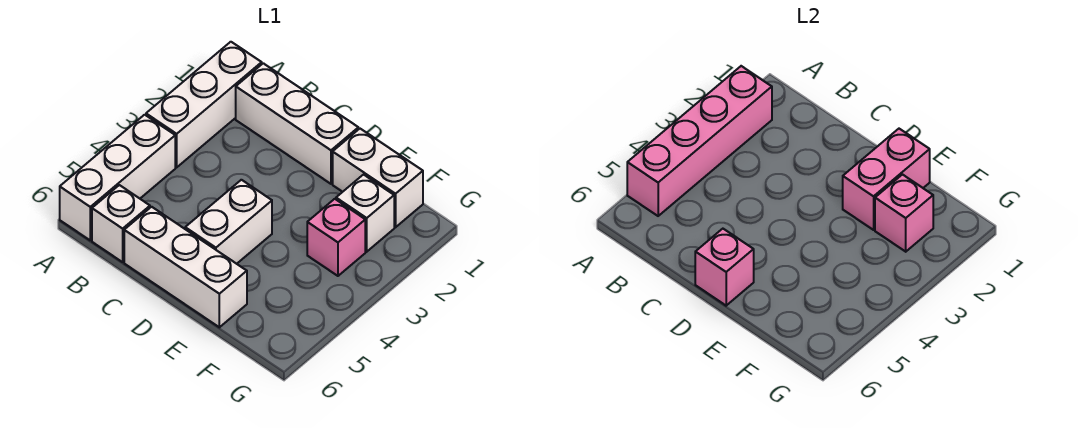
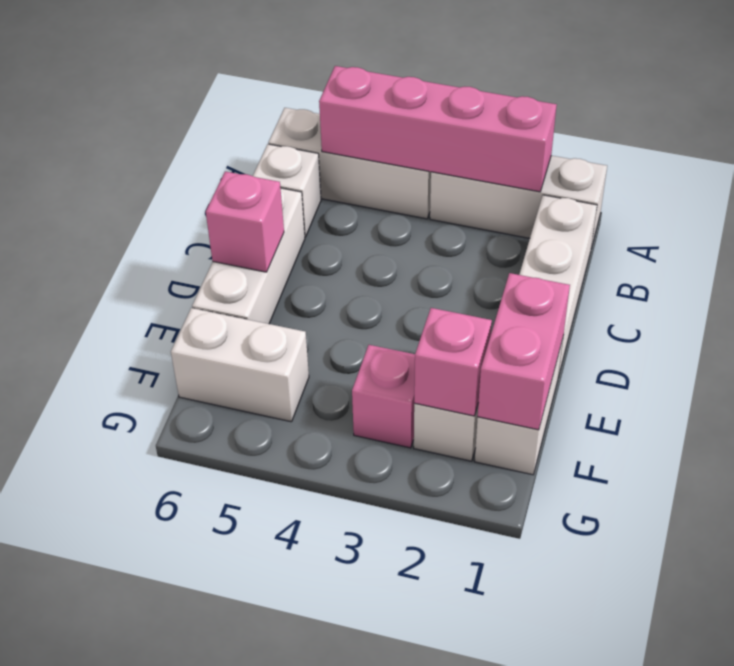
white 1x2 brick [185,180,272,264] -> white 1x2 brick moved to [171,308,309,422]
pink 1x2 brick [843,129,930,230] -> pink 1x2 brick turned to [478,273,570,430]

